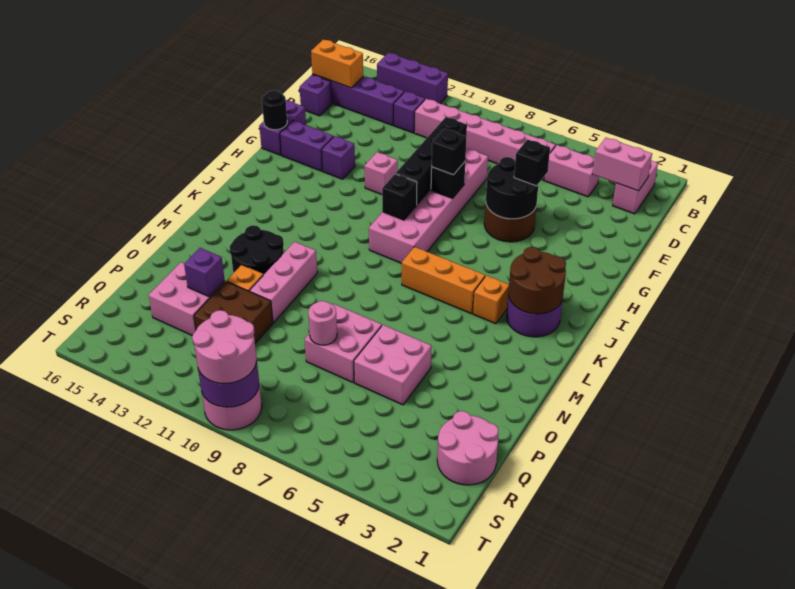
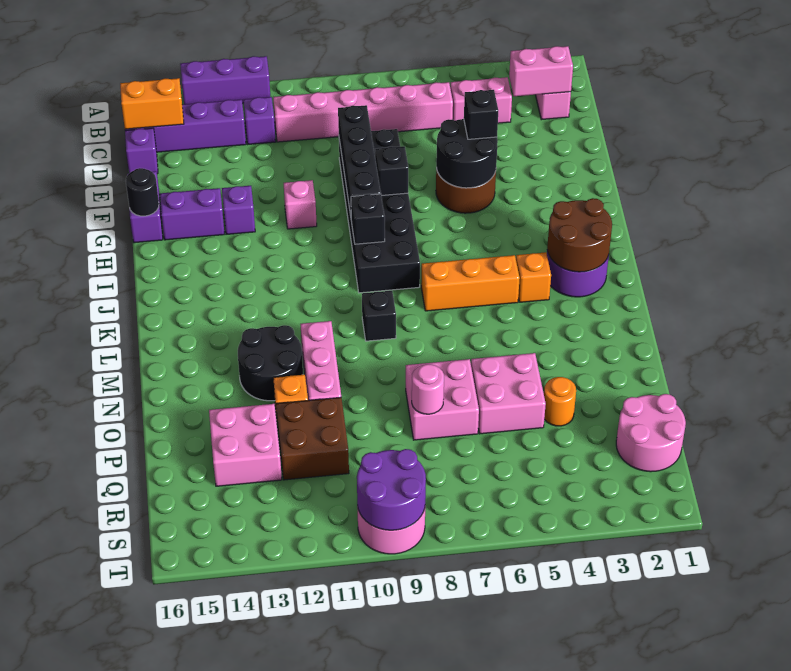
pink 2x6 brick [369,148,488,263] -> black 2x6 brick [339,129,420,293]
black 1x1 brick [432,129,467,175] -> black 1x1 brick moved to [362,291,396,341]
none -> orange 1x1 round brick [544,377,576,426]
purple 1x1 brick [184,248,225,297] -> none
pink 2x2 round brick [192,310,257,384] -> none

